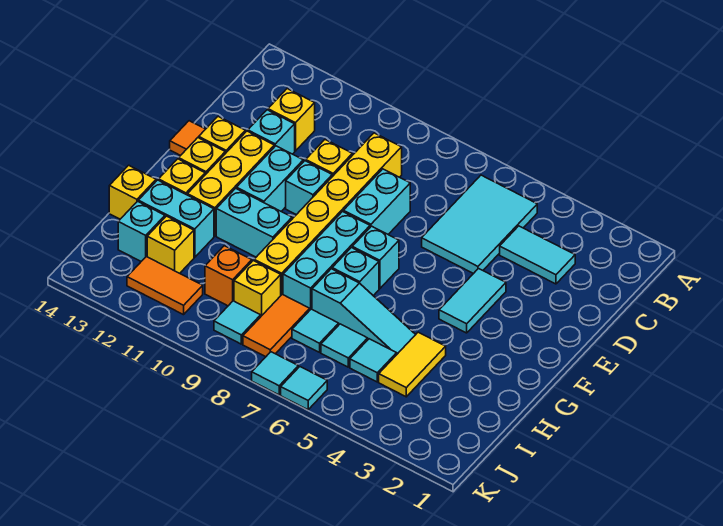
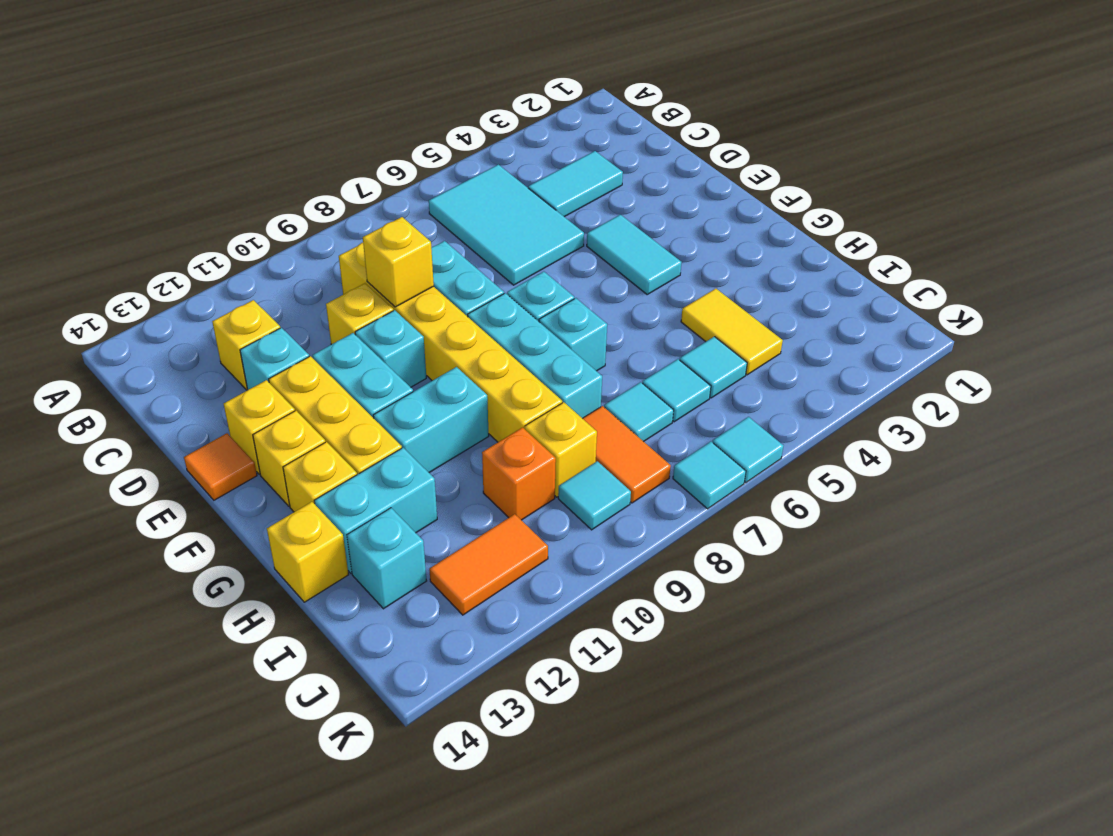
cyan 1x3 slope [312,269,416,354] -> none
yellow 1x1 brick [147,216,194,273] -> yellow 1x1 brick moved to [363,217,434,307]

